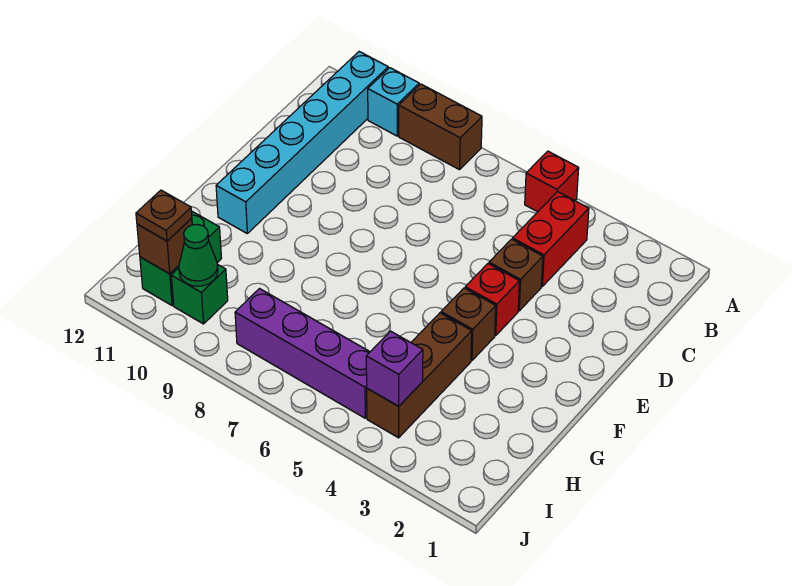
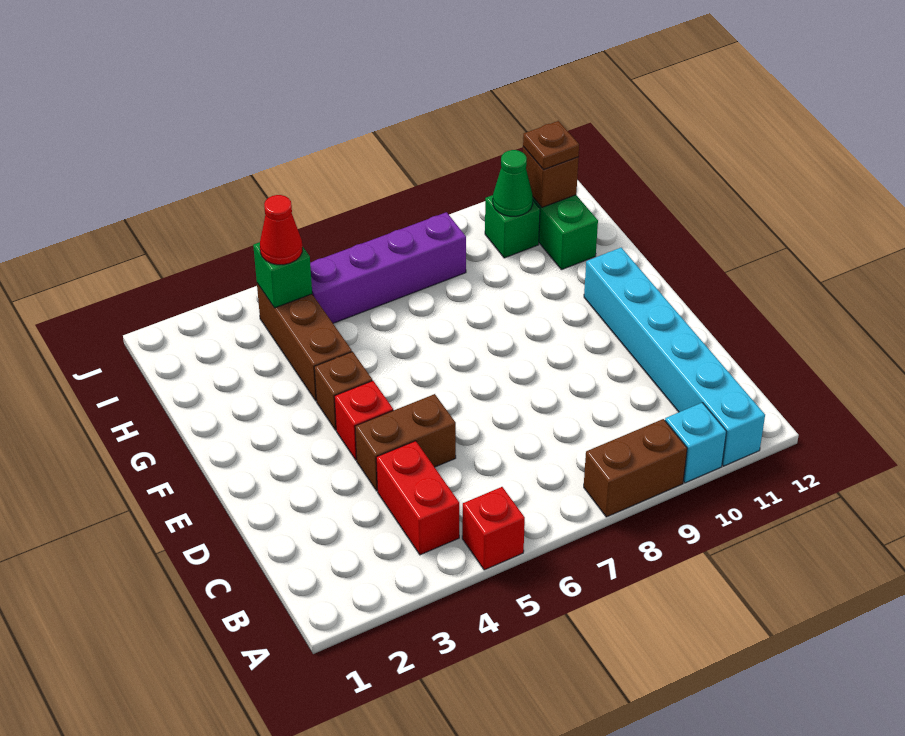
brown 1x1 brick [489,239,543,311] -> brown 1x2 brick [355,394,456,491]
purple 1x1 brick [366,331,423,406] -> green 1x1 brick [253,242,312,308]
none -> red 1x1 cone [260,195,302,265]

